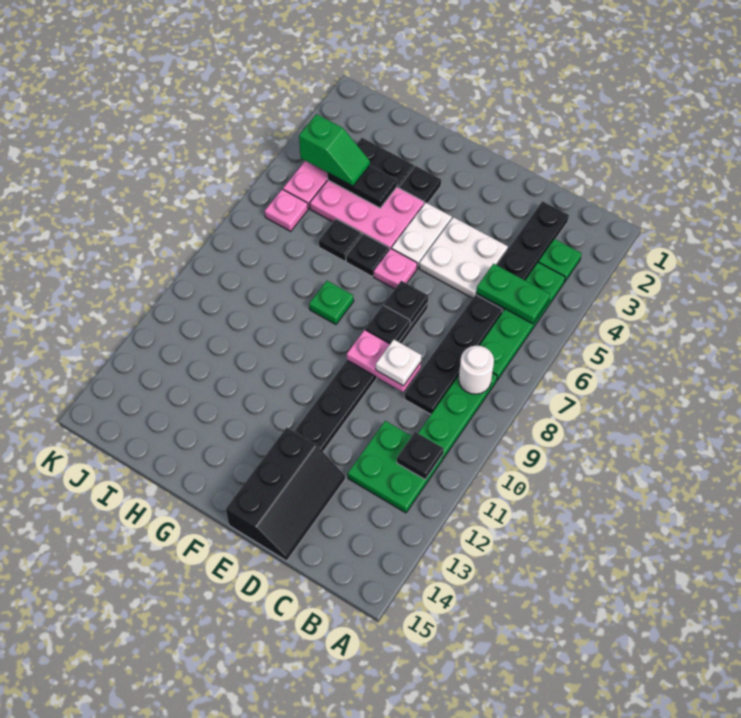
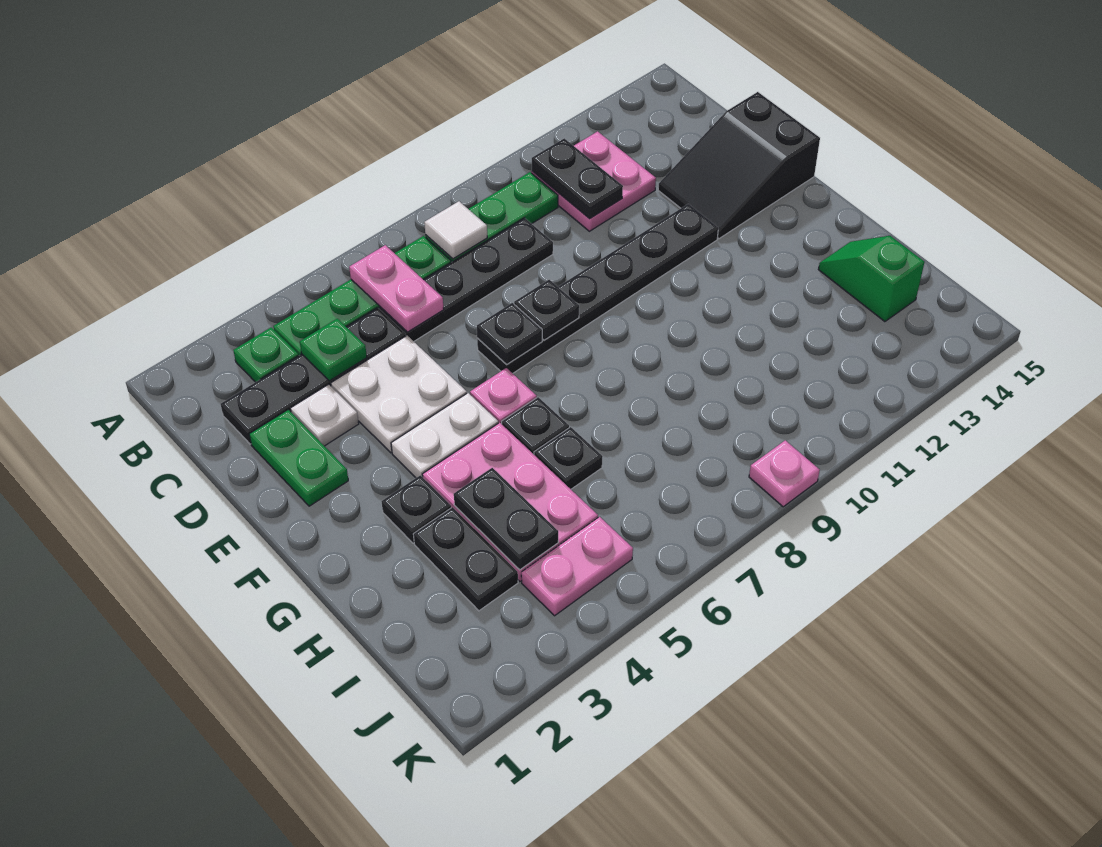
green 1x2 plate [476,264,550,324] -> green 1x2 plate moved to [249,410,348,506]
white 1x1 round brick [459,346,494,394] -> white 1x1 tile [424,201,487,259]
green 2x2 plate [348,421,443,513] -> pink 2x2 plate [532,131,656,231]
black 1x1 plate [397,432,444,480] -> black 1x2 plate [532,138,623,219]
pink 1x2 plate [347,330,421,392] -> pink 1x2 plate moved to [349,245,444,332]
white 1x1 plate [376,339,422,386] -> white 1x1 plate moved to [290,384,359,446]
black 2x3 slope [226,427,346,561] -> black 2x3 slope turned to [658,92,820,239]
green 1x1 plate [309,281,354,325] -> green 1x1 plate moved to [300,319,367,381]
green 1x2 slope [299,114,370,186] -> green 1x2 slope moved to [818,236,924,322]
pink 1x1 plate [265,189,308,231] -> pink 1x1 plate moved to [749,440,820,507]

